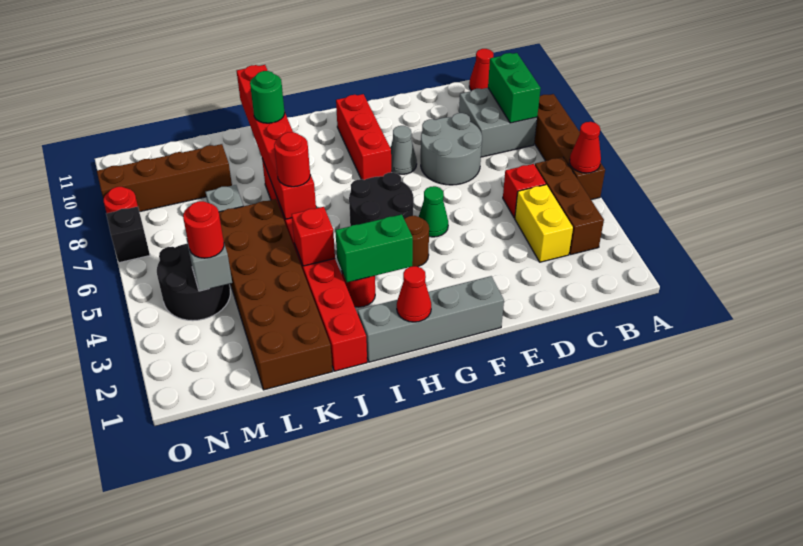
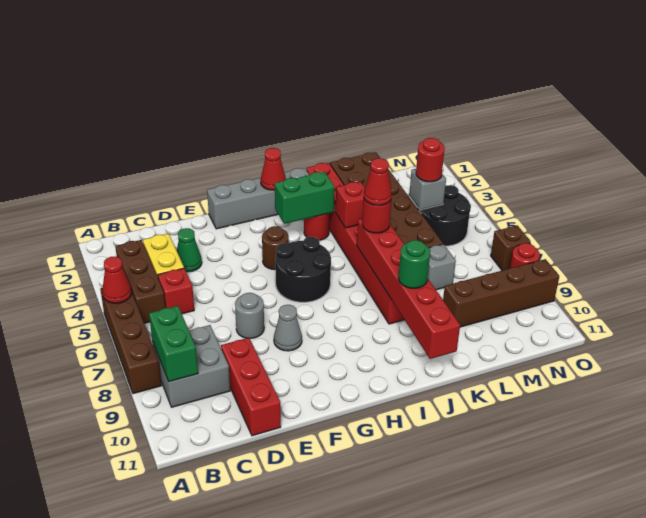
red 1x1 cone [469,49,493,91] -> red 1x1 cone moved to [364,158,392,206]
grey 2x2 round brick [421,113,482,185] -> grey 1x1 round brick [235,293,264,339]
green 1x1 cone [419,186,448,237] -> green 1x1 cone moved to [177,228,202,272]
red 1x3 brick [336,94,391,180] -> red 1x3 brick moved to [221,338,281,436]
black 1x1 brick [106,207,150,263] -> brown 1x1 brick [491,225,531,270]

